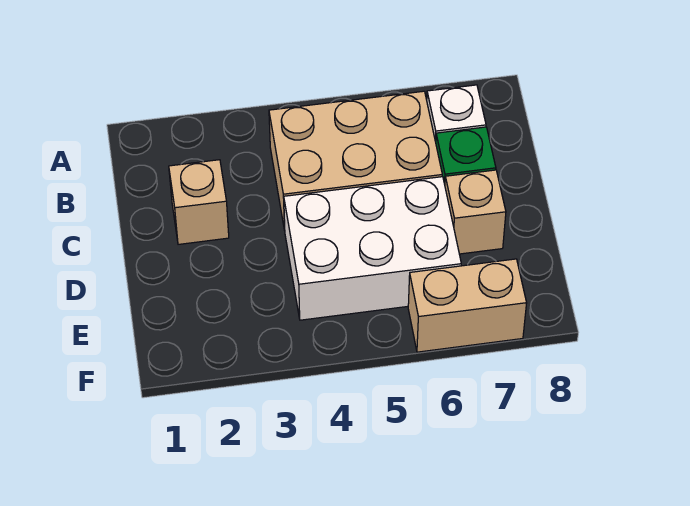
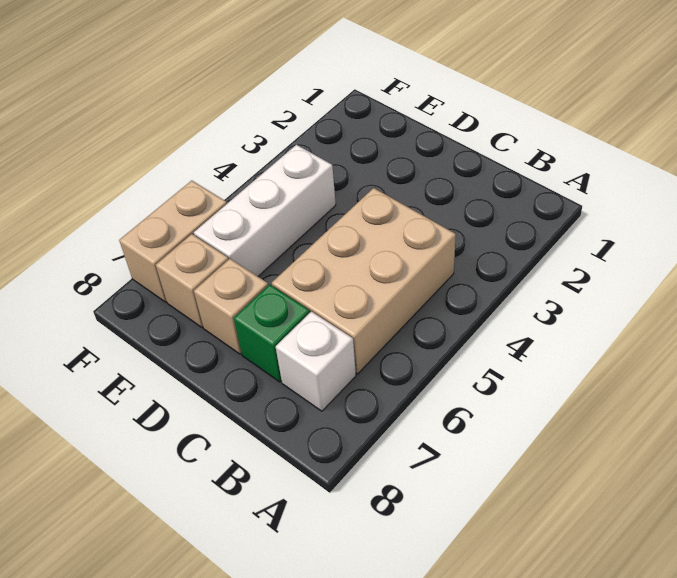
tan 1x1 brick [169,160,229,244] -> tan 1x1 brick moved to [156,234,228,328]
white 2x3 brick [284,177,461,320] -> white 1x3 brick [194,145,336,276]

